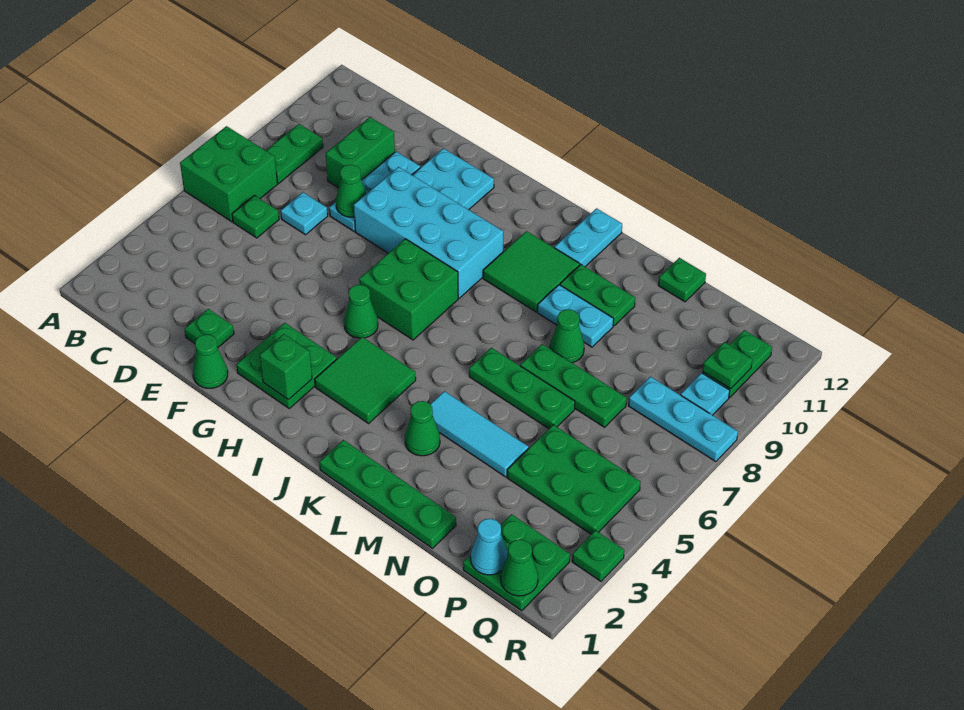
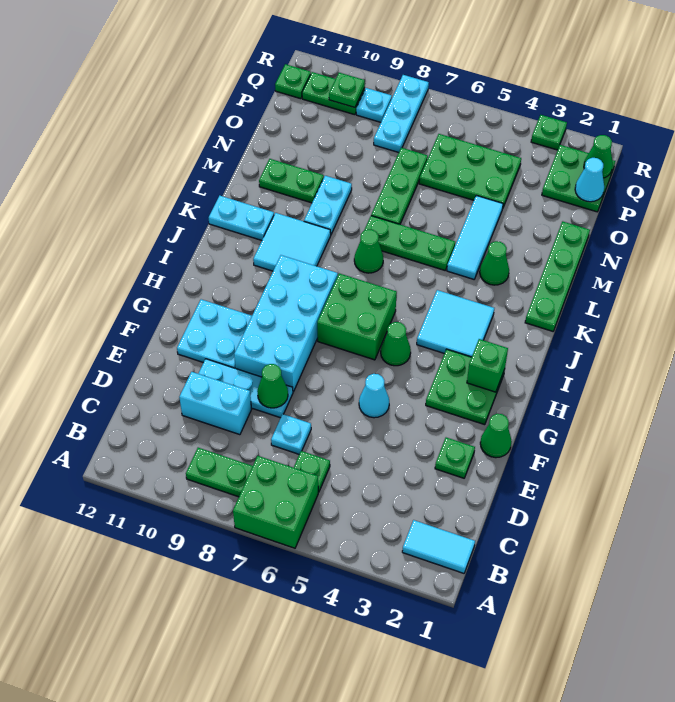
none -> cyan 1x2 tile [402,520,475,573]
green 1x2 brick [326,117,395,188] -> cyan 1x2 brick [179,372,252,435]
none -> cyan 1x1 cone [359,374,389,418]
green 2x2 tile [315,337,416,423] -> cyan 2x2 tile [417,290,494,357]
green 2x2 tile [483,231,580,312] -> cyan 2x2 tile [253,213,331,271]
green 1x3 plate [469,348,575,429] -> green 1x3 plate turned to [364,216,455,270]
green 1x2 plate [560,265,635,326] -> green 1x2 plate turned to [259,159,324,203]
green 1x1 cone [550,309,584,363] -> green 1x1 cone moved to [354,229,383,273]
green 1x1 plate [658,258,706,302] -> green 1x1 plate moved to [275,64,311,99]
green 2x3 plate [507,425,640,534] -> green 2x3 plate turned to [419,134,521,207]

